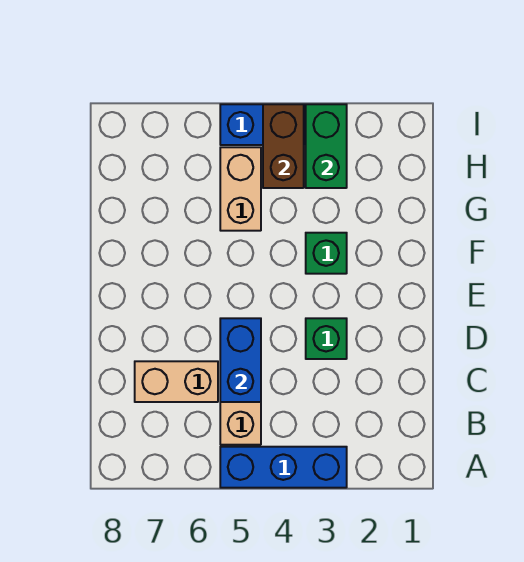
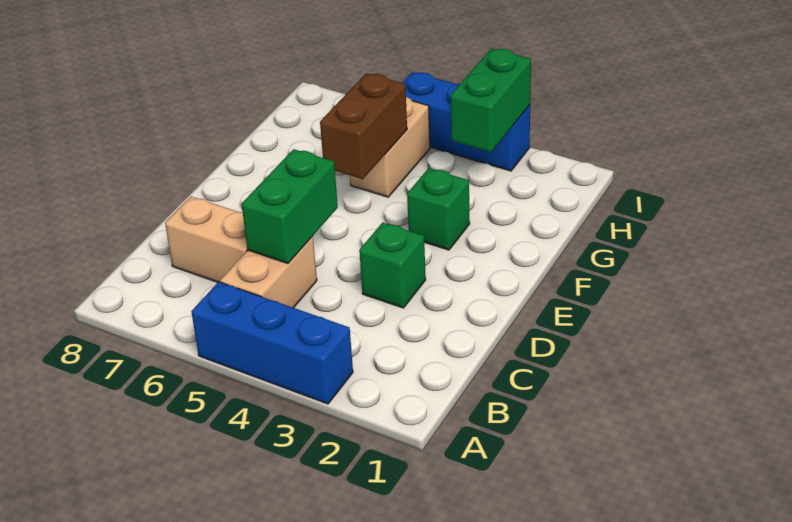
blue 1x2 brick [220,318,261,402] -> green 1x2 brick [242,149,338,263]
brown 1x2 brick [263,104,304,188] -> brown 1x2 brick moved to [320,73,407,179]

